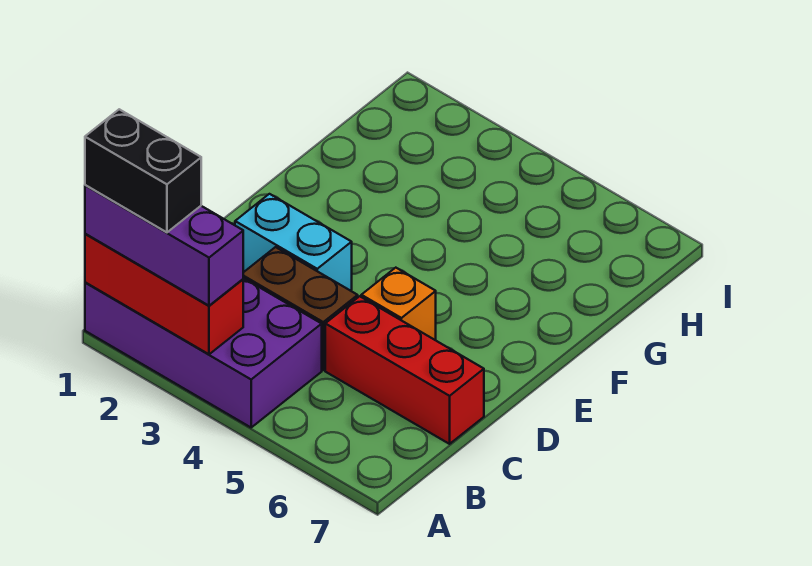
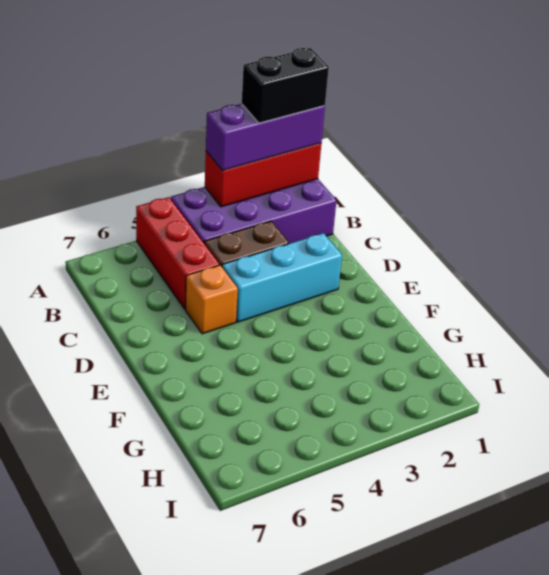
red 1x3 brick [325,296,484,444] -> red 1x3 brick turned to [136,197,219,309]
cyan 1x2 brick [235,194,352,291] -> cyan 1x3 brick [222,233,342,322]

